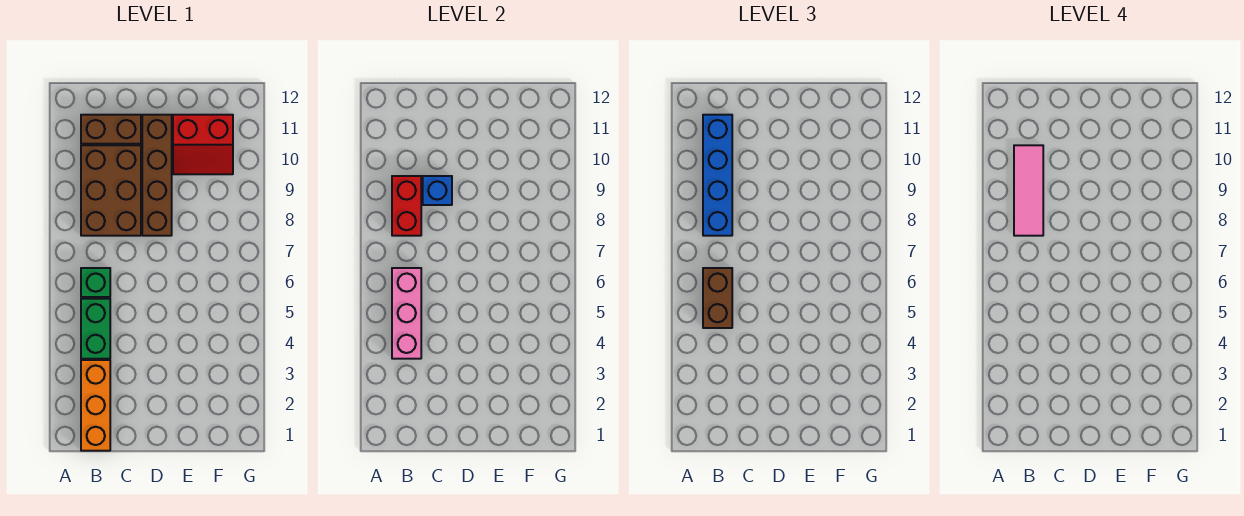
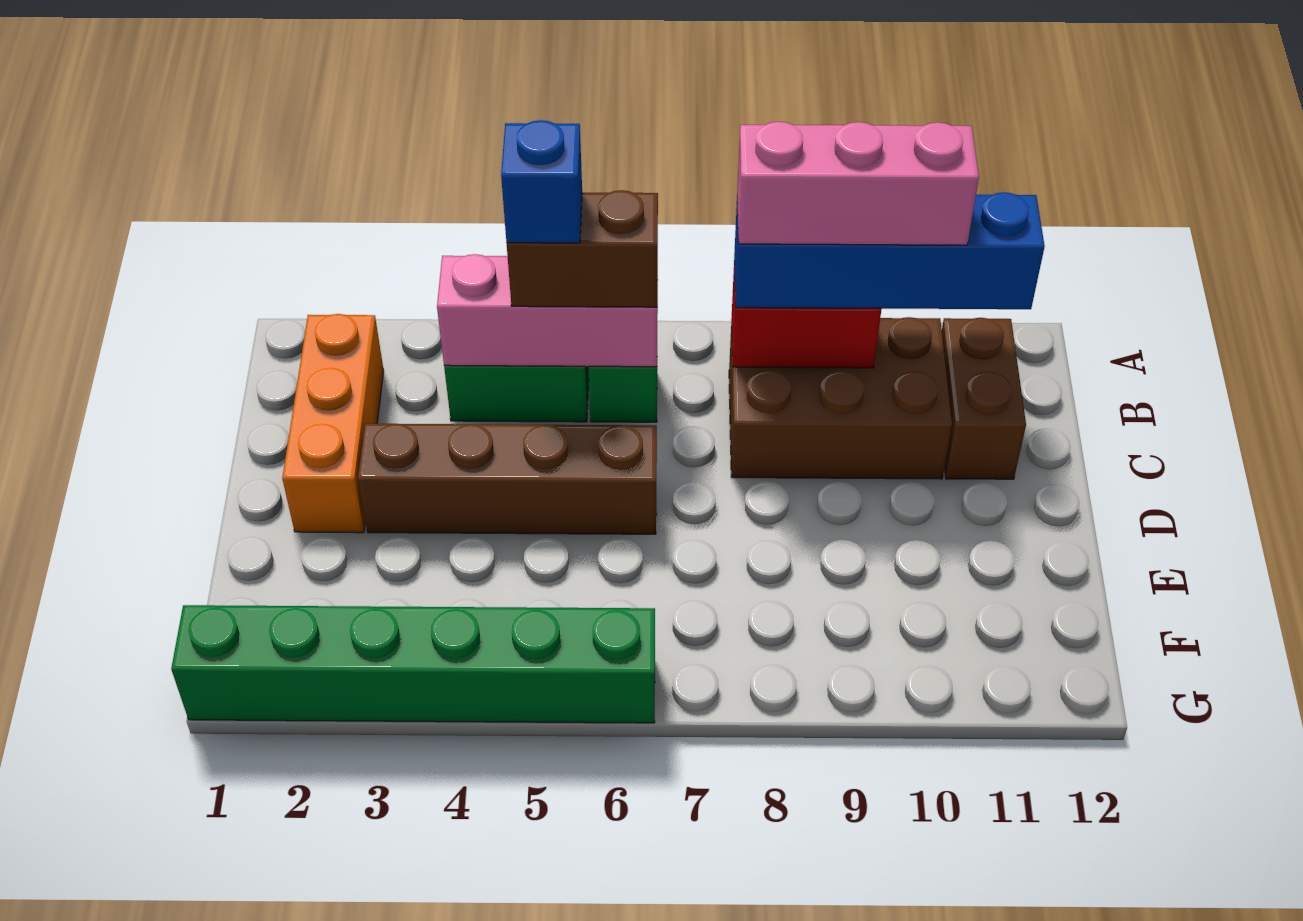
orange 1x3 brick [81,360,110,451] -> orange 1x3 brick turned to [282,314,384,533]
pink 1x3 tile [1014,145,1043,236] -> pink 1x3 brick [737,122,979,245]
blue 1x1 brick [423,176,452,205] -> blue 1x1 brick moved to [501,120,582,243]
brown 1x4 brick [142,115,172,236] -> brown 1x4 brick moved to [358,424,657,534]
red 2x2 slope [173,115,233,174] -> none
none -> green 1x6 brick [171,605,655,723]

